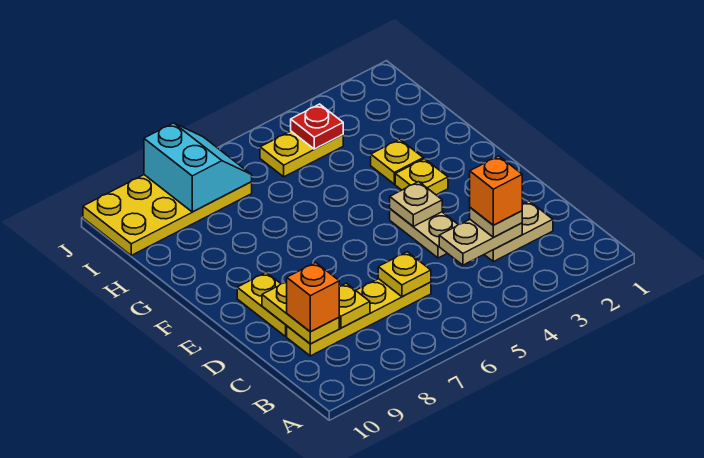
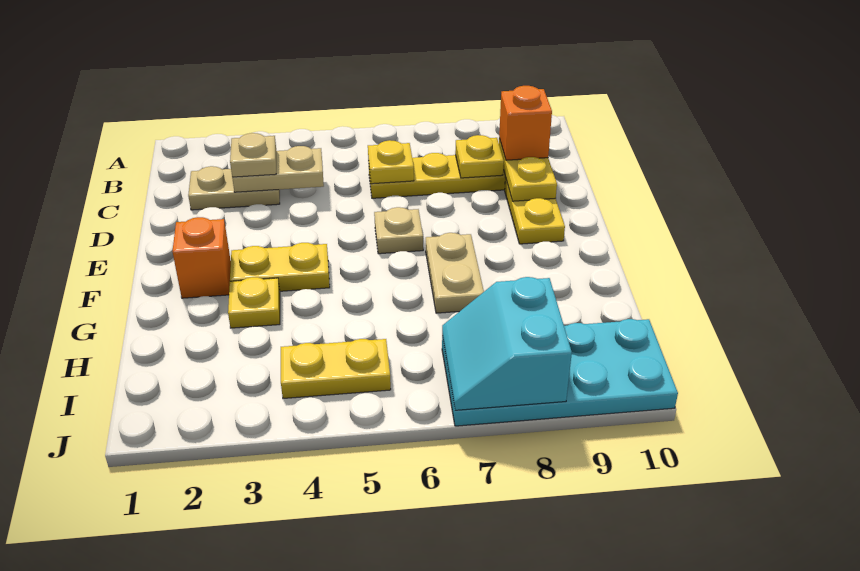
orange 1x1 brick [470,156,522,225] -> orange 1x1 brick moved to [172,217,231,298]
tan 1x2 plate [390,209,458,258] -> tan 1x2 plate moved to [426,233,484,313]
tan 1x1 plate [390,182,442,226] -> tan 1x1 plate moved to [374,207,423,254]
yellow 1x1 plate [395,159,448,195] -> yellow 1x2 plate [230,243,330,291]
red 1x1 plate [291,104,343,149] -> none
yellow 2x4 plate [83,175,252,255] -> cyan 2x4 plate [442,319,678,426]

